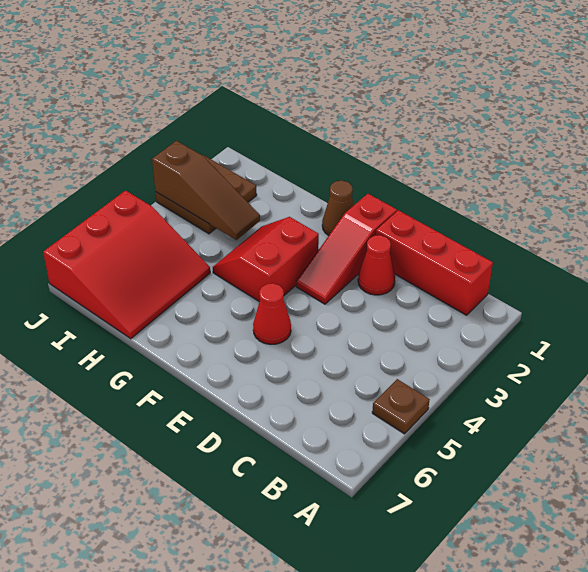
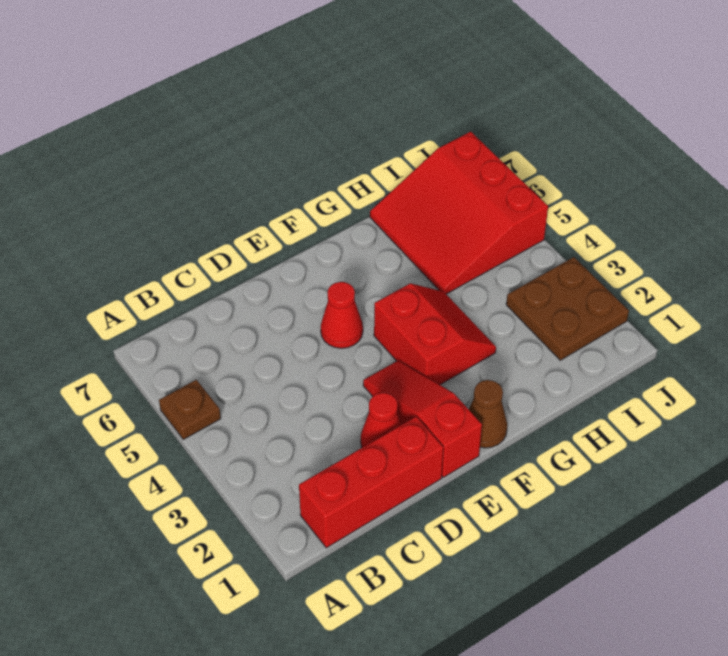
brown 1x3 slope [152,141,260,240] -> none

